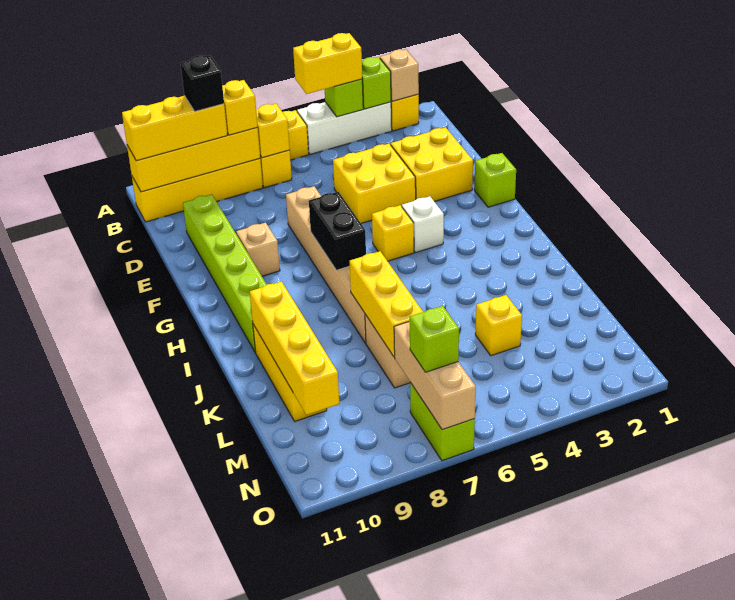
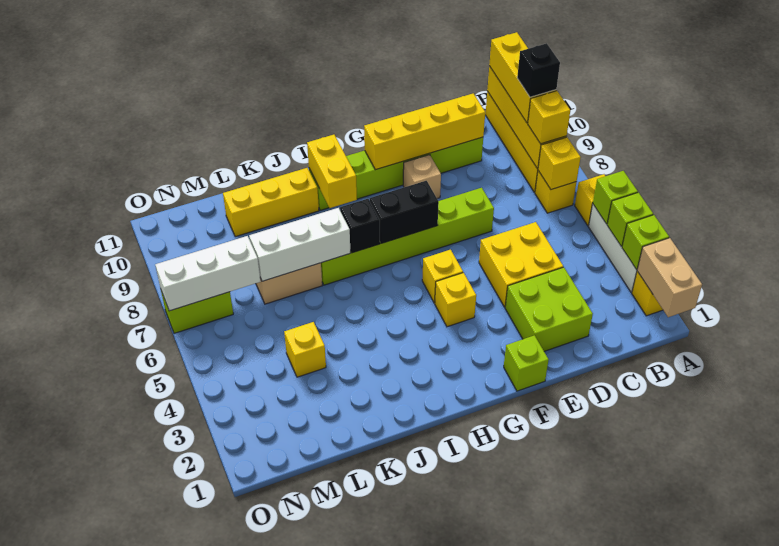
tan 1x1 brick [380,50,419,101] -> tan 1x2 brick [637,238,702,317]
yellow 1x2 brick [293,33,362,94] -> yellow 1x2 brick moved to [307,135,357,208]
yellow 2x2 brick [391,127,473,202] -> lime 2x2 brick [505,267,593,351]
tan 1x6 brick [286,186,366,343] -> lime 1x6 brick [321,188,494,285]
white 1x1 brick [402,196,444,253] -> yellow 1x1 brick [435,273,476,327]
none -> black 1x1 brick [340,199,380,253]
yellow 1x3 brick [349,251,423,357] -> white 1x3 brick [249,208,350,281]
yellow 1x4 brick [250,281,339,415] -> yellow 1x4 brick moved to [364,93,485,170]
tan 1x3 brick [394,321,476,430] -> white 1x3 brick [155,236,261,311]
lime 1x1 brick [410,306,459,372] -> lime 1x1 brick moved to [593,171,638,224]

